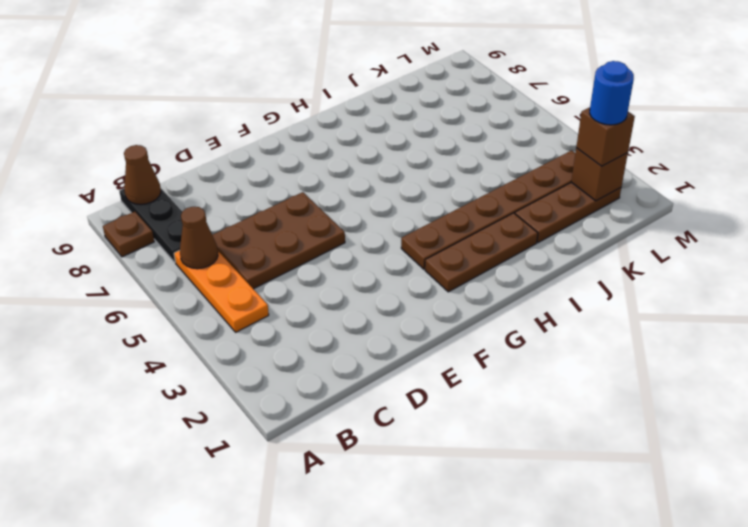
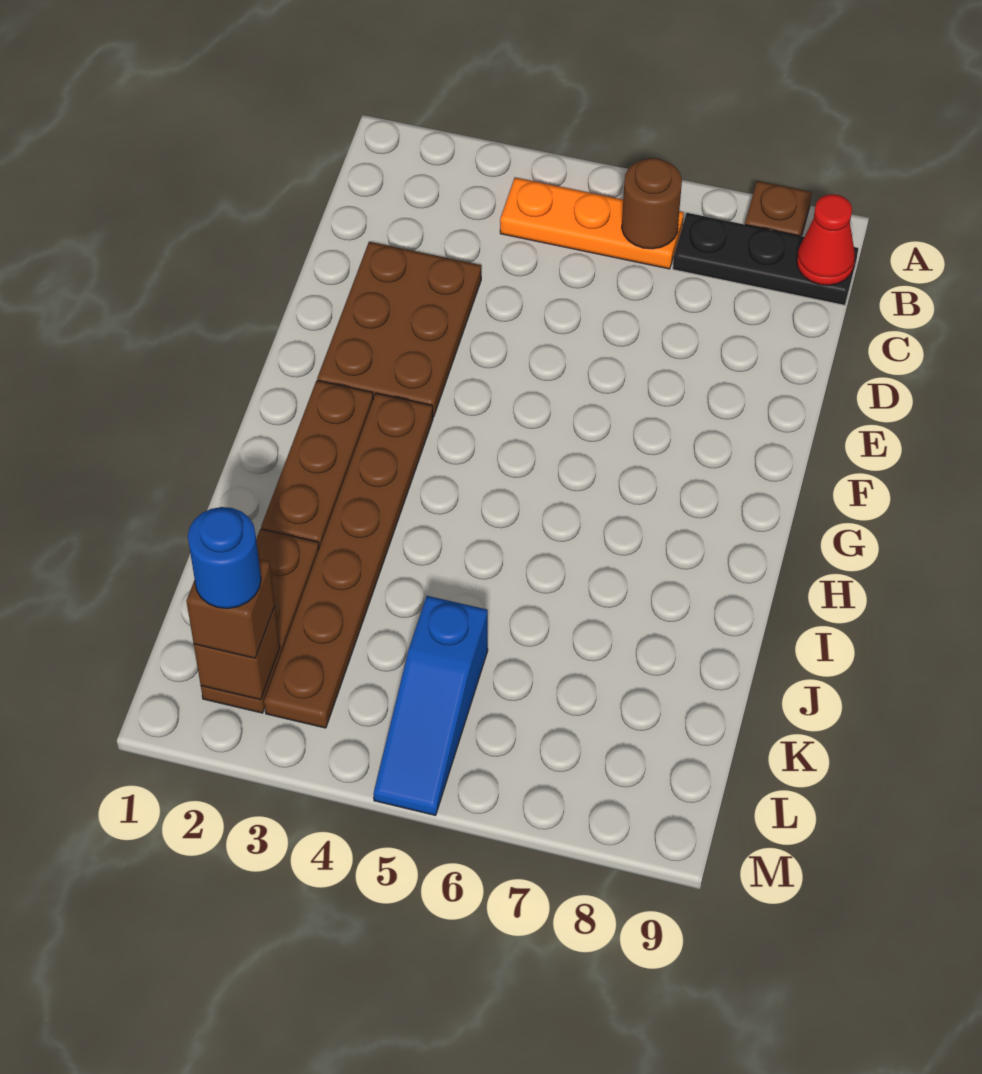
brown 1x1 cone [180,207,218,269] -> brown 1x1 round brick [622,158,682,249]
brown 1x1 cone [124,145,161,205] -> red 1x1 cone [797,194,855,285]
brown 2x3 plate [212,192,345,289] -> brown 2x3 plate moved to [317,242,481,417]
none -> blue 1x3 slope [374,596,488,815]

